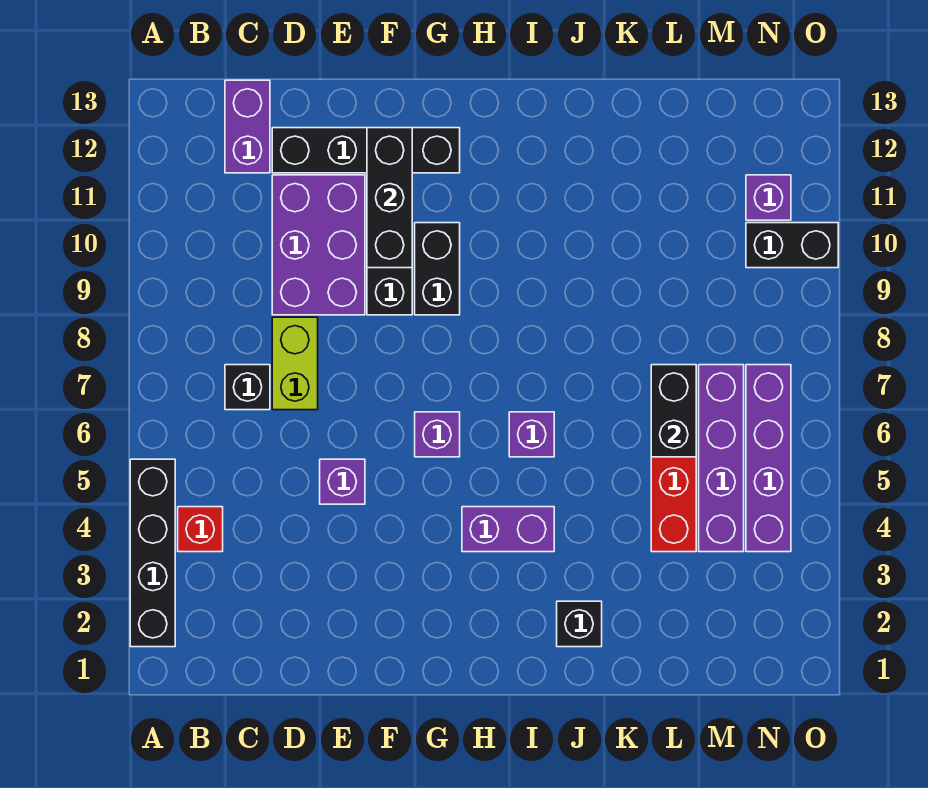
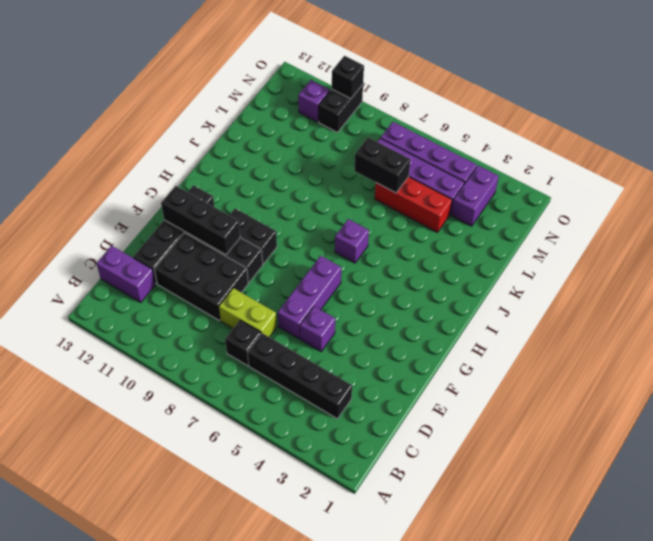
black 1x4 brick [130,459,175,647] -> black 1x4 brick moved to [248,333,352,419]
red 1x1 brick [178,507,223,552] -> none
purple 2x3 brick [272,175,365,315] -> black 2x3 brick [154,233,248,320]
purple 1x1 brick [415,412,460,457] -> purple 1x3 brick [278,256,341,339]
purple 1x2 brick [462,507,554,552] -> purple 1x2 brick moved to [451,165,499,226]
black 1x1 brick [557,601,602,647] -> black 1x1 brick moved to [332,56,364,99]

